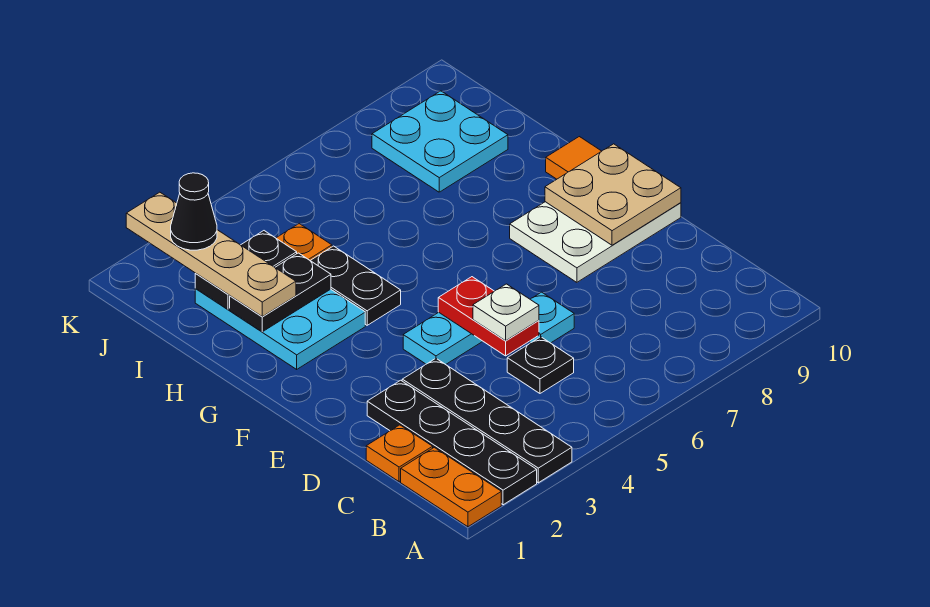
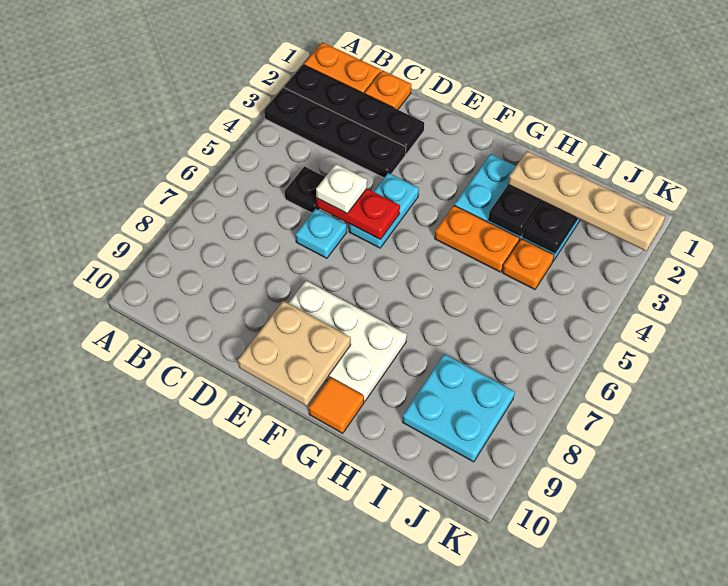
white 2x3 plate [510,202,681,282] -> white 2x3 plate turned to [288,281,407,401]
black 1x2 plate [310,246,401,325] -> orange 1x2 plate [435,205,519,272]
black 1x1 cone [171,173,217,250] -> none

